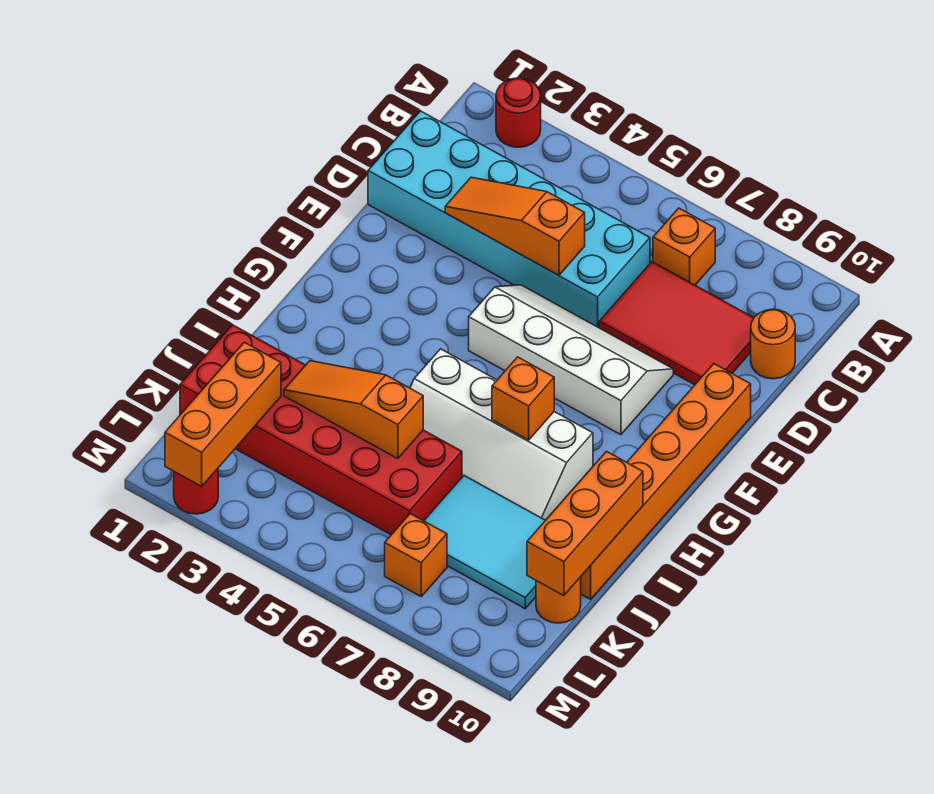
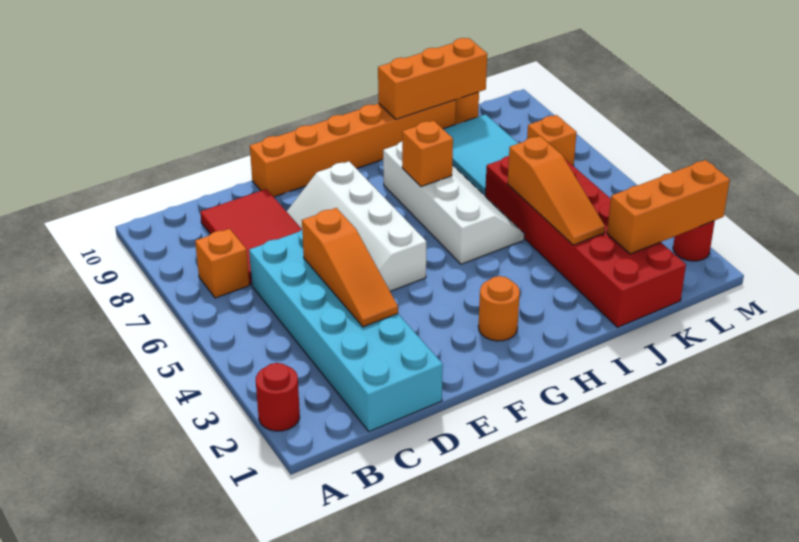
orange 1x1 round brick [751,309,795,379] -> orange 1x1 round brick moved to [478,276,520,341]

